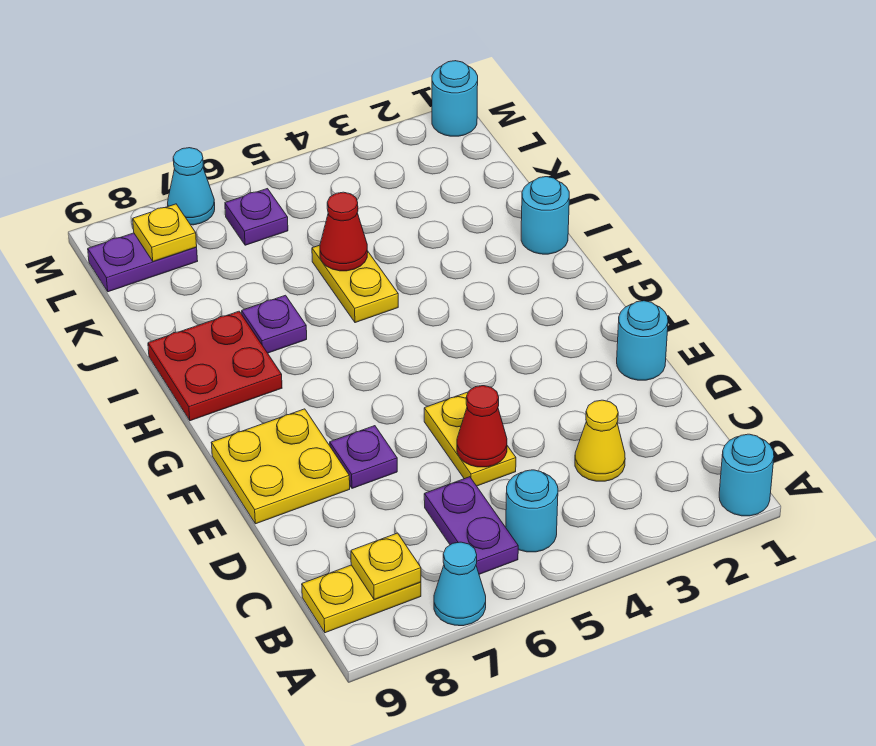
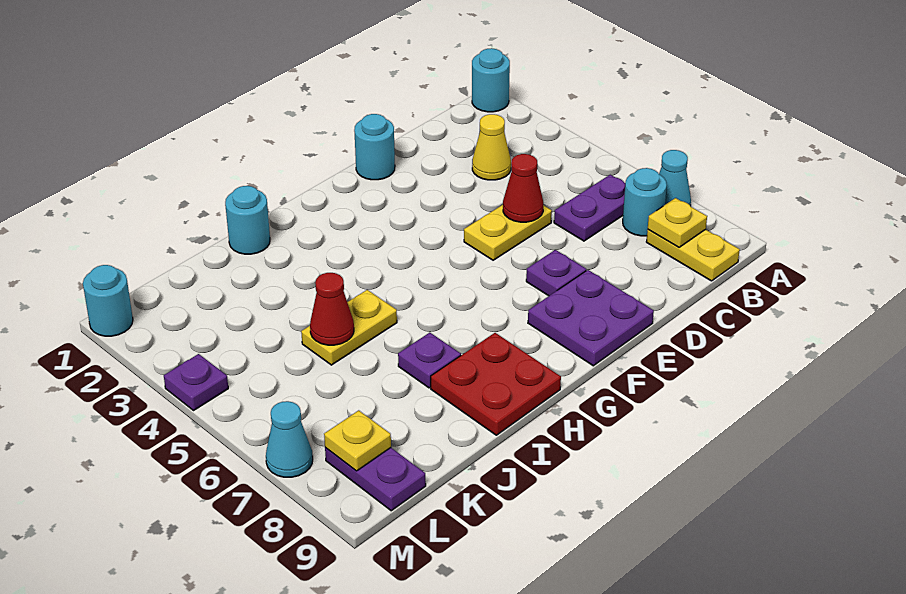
cyan 1x1 round brick [506,470,558,552] -> cyan 1x1 round brick moved to [623,168,667,236]
yellow 2x2 plate [211,409,350,524] -> purple 2x2 plate [528,270,654,366]
purple 1x1 plate [225,189,288,245] -> purple 1x1 plate moved to [164,354,228,410]

